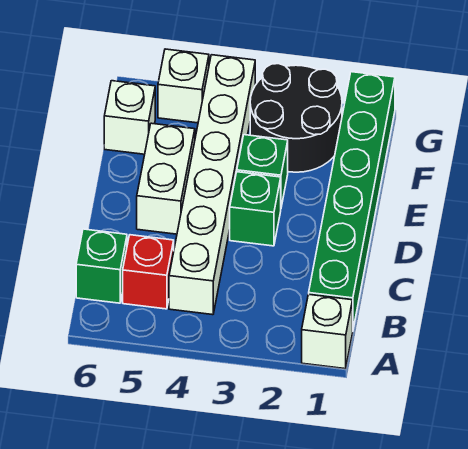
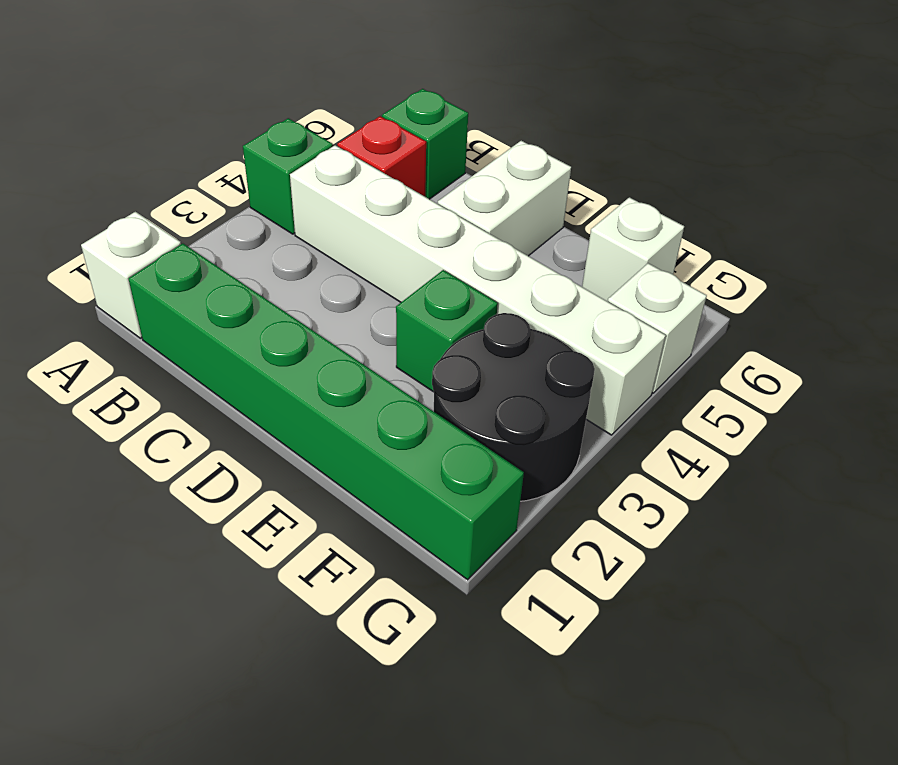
green 1x1 brick [230,172,281,246] -> green 1x1 brick moved to [243,118,333,234]
white 1x2 brick [137,123,195,234] -> white 1x2 brick turned to [438,141,571,256]

